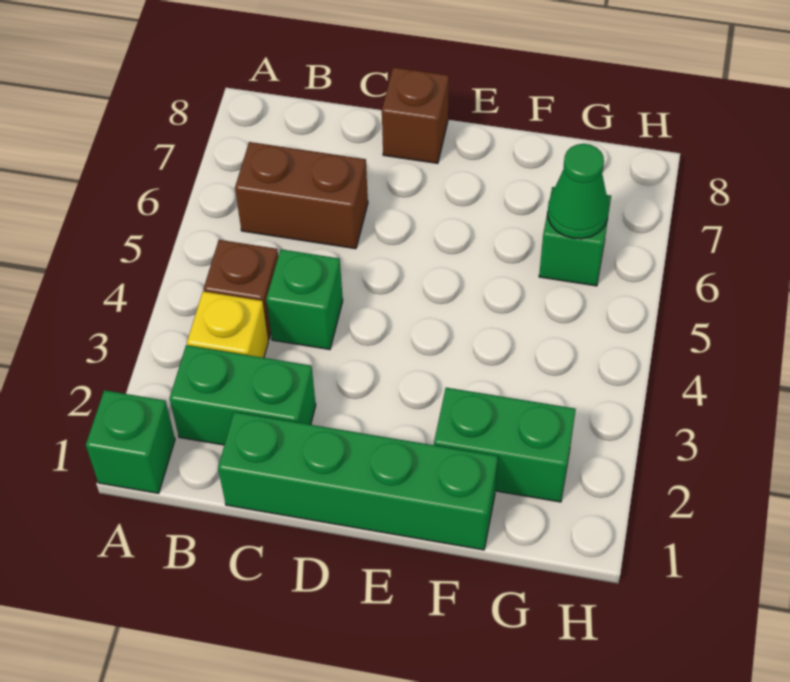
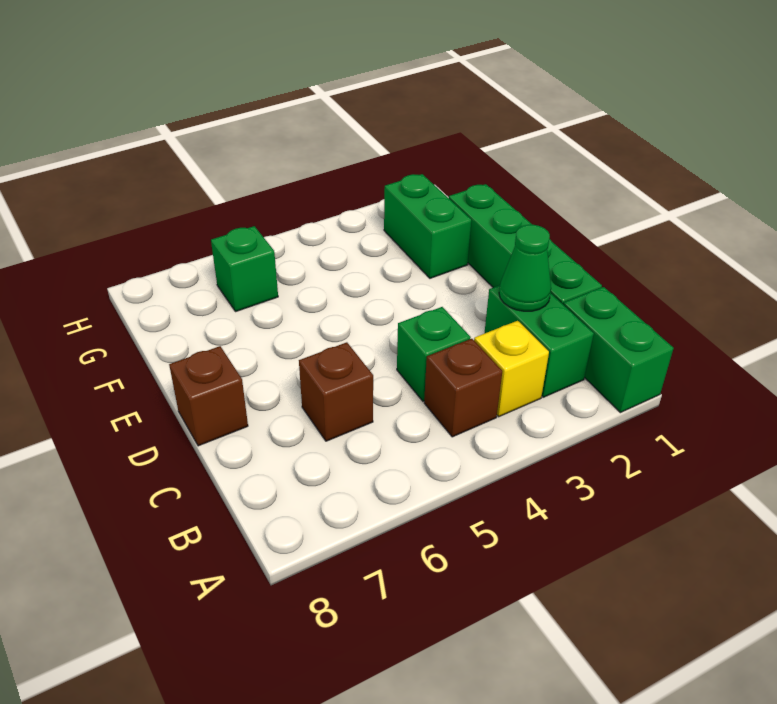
green 1x1 brick [86,390,175,493] -> green 1x2 brick [563,287,674,413]
brown 1x2 brick [235,142,368,249] -> brown 1x1 brick [299,342,373,441]
green 1x1 cone [548,144,609,239] -> green 1x1 cone moved to [499,225,551,311]

